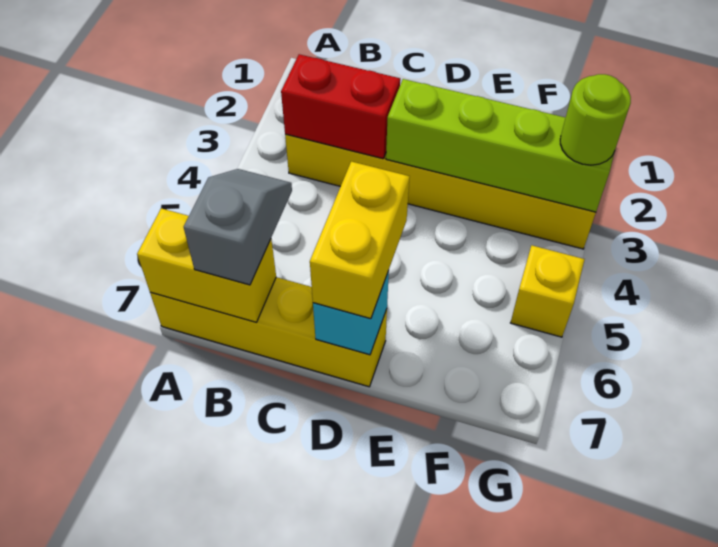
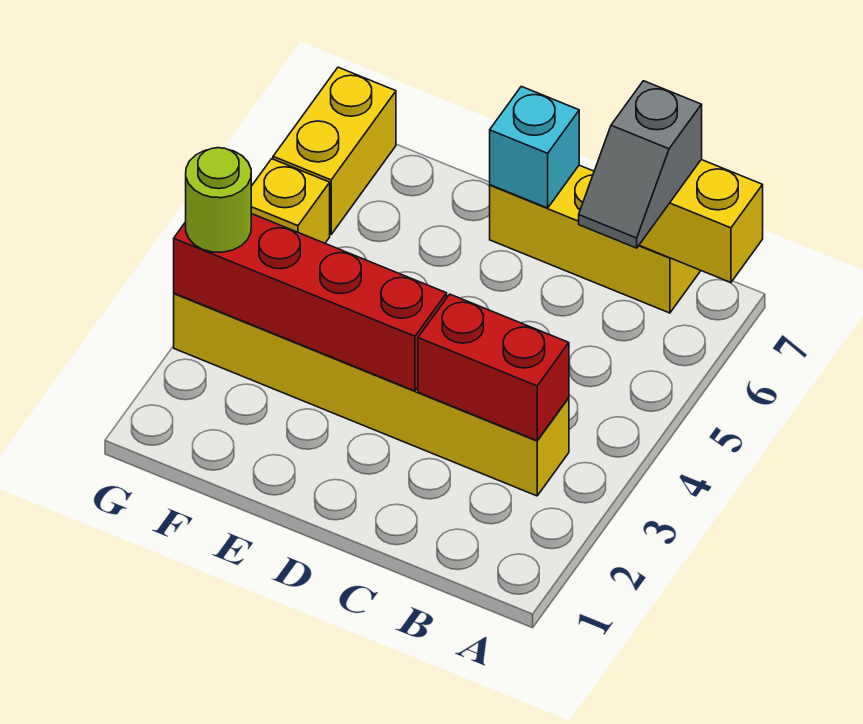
yellow 1x4 brick [150,277,387,387] -> yellow 1x3 brick [490,165,701,313]
lime 1x4 brick [386,79,615,212] -> red 1x4 brick [174,214,447,391]
yellow 1x2 brick [310,161,410,319] -> yellow 1x2 brick moved to [273,67,396,235]

